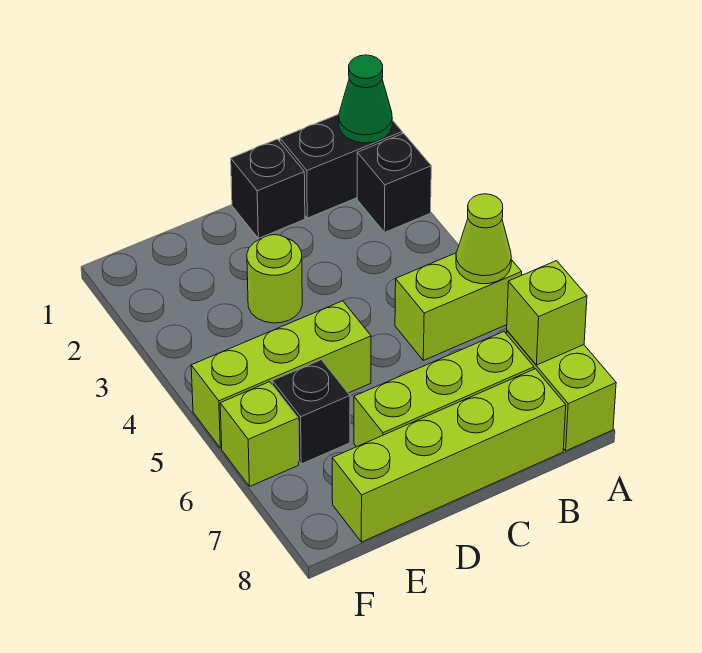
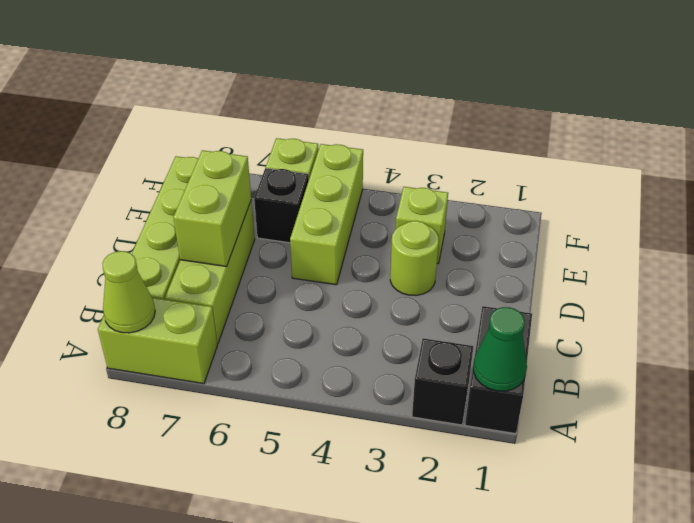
lime 1x2 brick [395,253,522,360] -> lime 1x2 brick moved to [173,150,251,267]
lime 1x1 cone [456,194,511,284] -> lime 1x1 cone moved to [102,251,155,333]
lime 1x1 brick [507,261,587,365] -> lime 1x1 brick moved to [396,187,448,264]
black 1x1 brick [231,139,305,238] -> none

